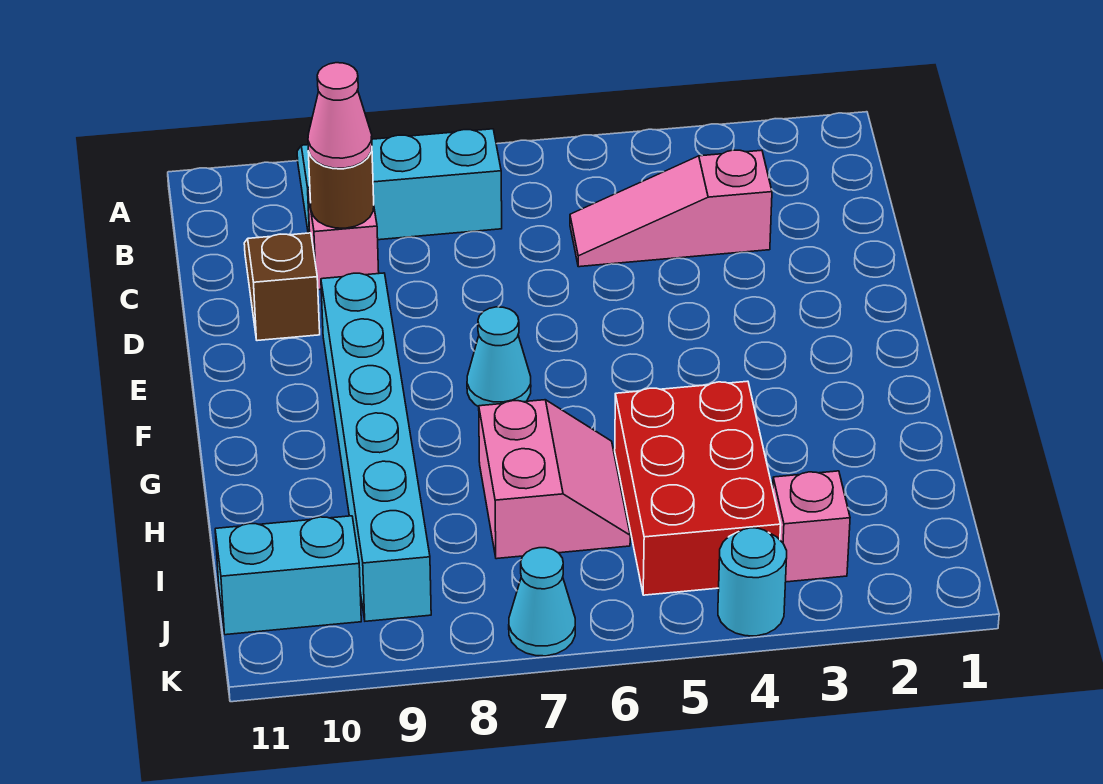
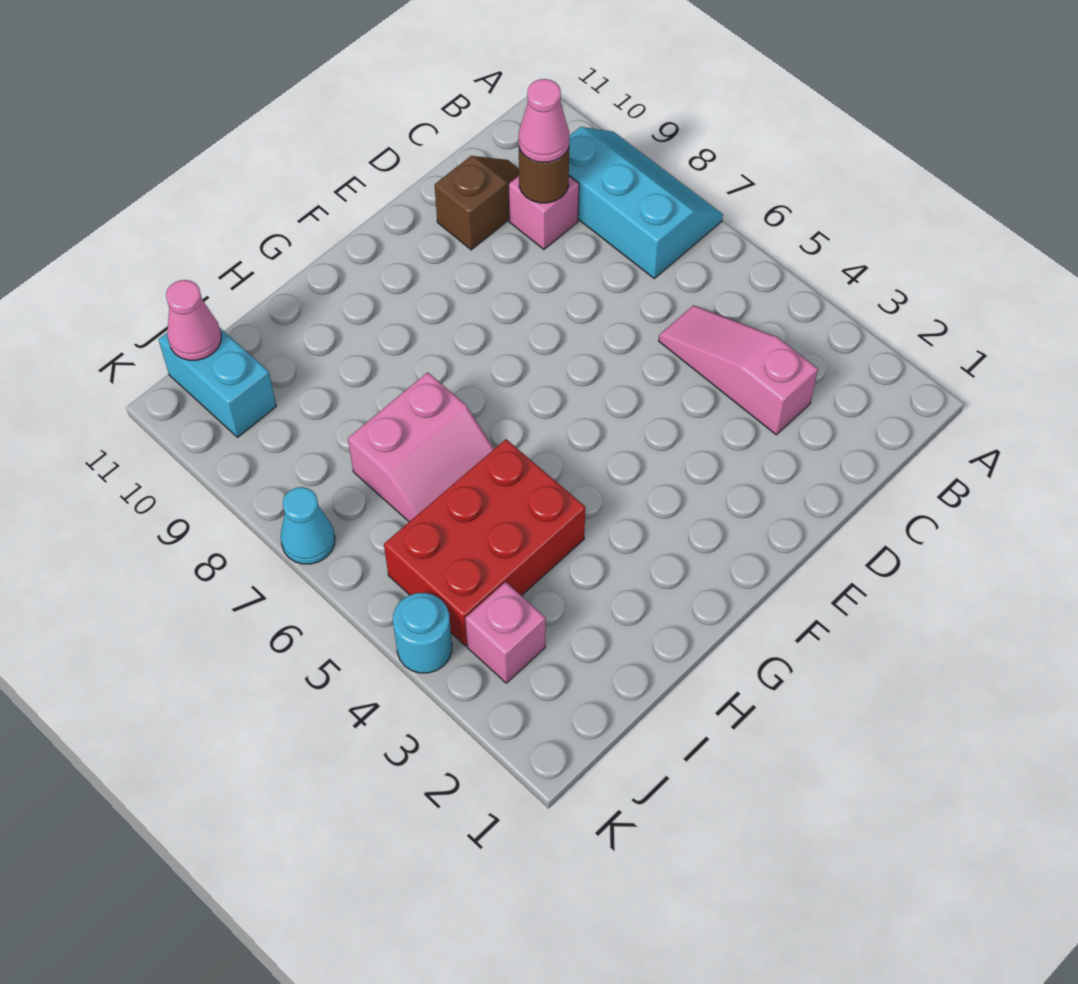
cyan 1x6 brick [321,273,431,621] -> none
cyan 1x1 cone [467,307,531,407] -> none
none -> pink 1x1 cone [166,280,221,360]

